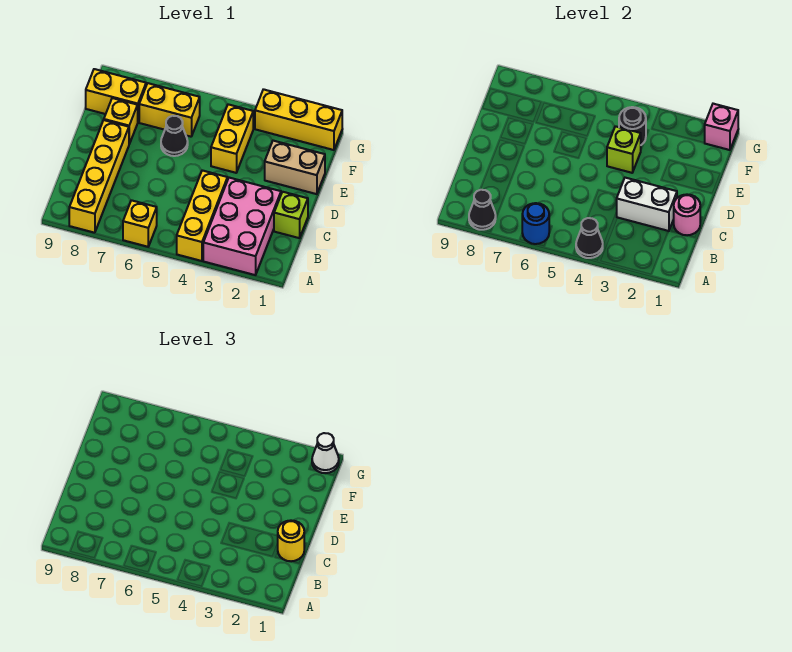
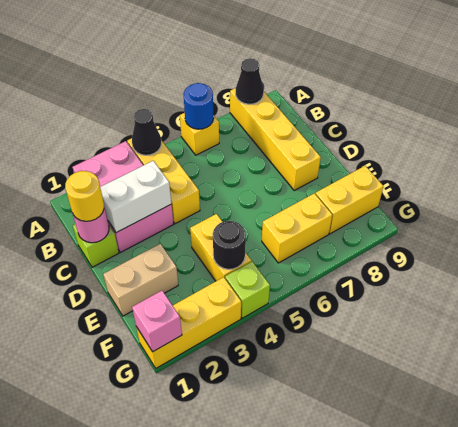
lime 1x1 brick [607,126,641,173] -> lime 1x1 brick moved to [225,261,270,318]
black 1x1 cone [161,116,188,156] -> none
yellow 1x1 brick [104,98,138,144] -> none
white 1x1 cone [312,433,339,473] -> none

